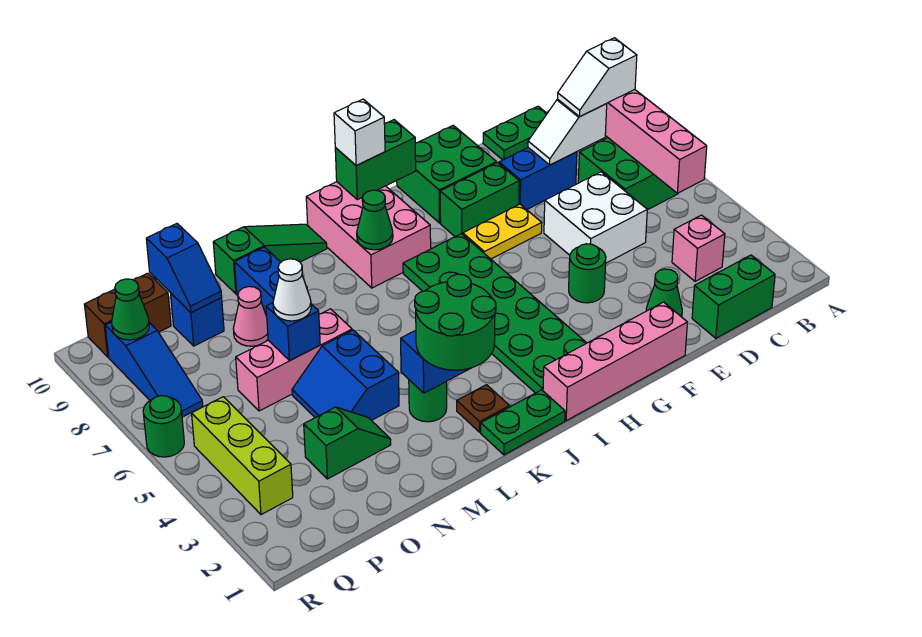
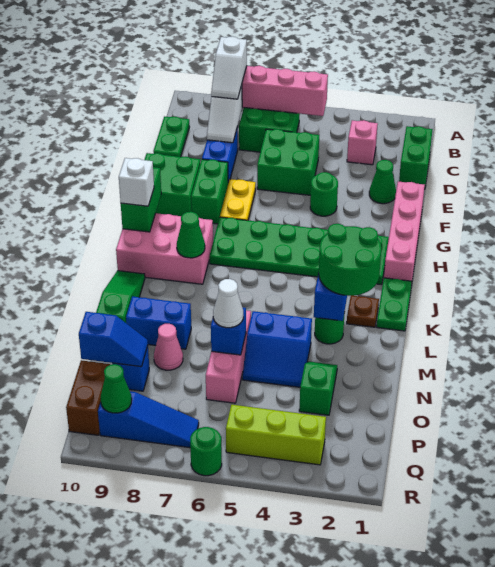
white 2x2 brick [544,172,647,263] -> green 2x2 brick [257,129,319,195]

